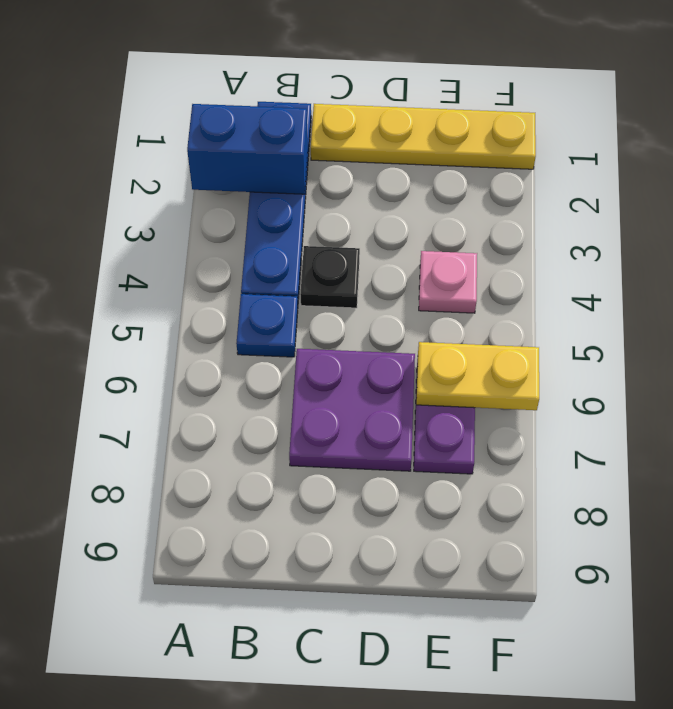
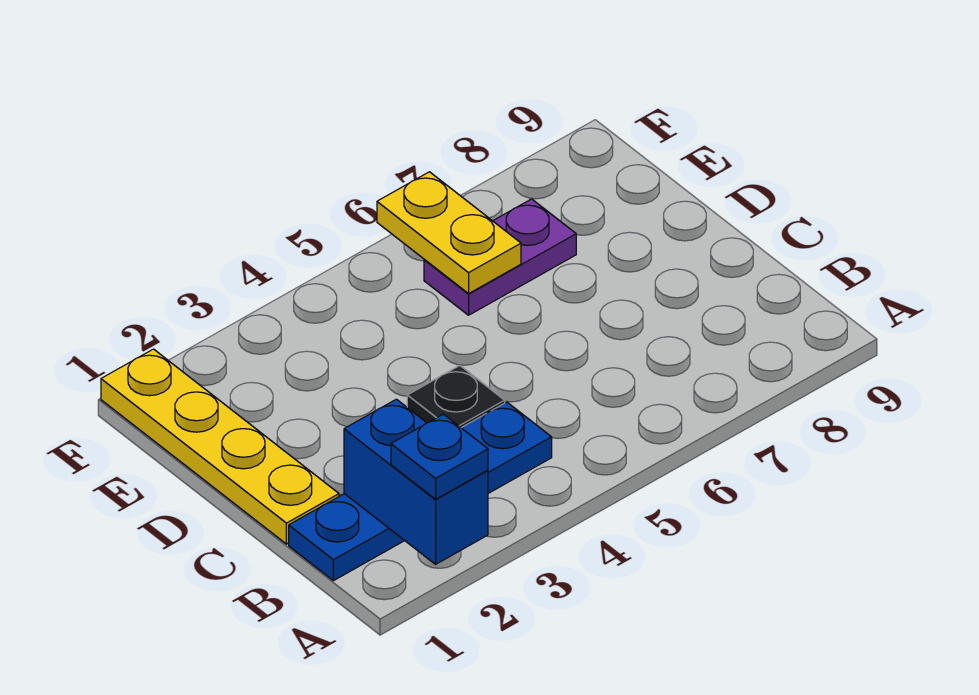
blue 1x1 plate [236,294,298,357] -> blue 1x1 plate moved to [391,414,488,499]
purple 2x2 plate [289,349,415,471] -> none
pink 1x1 plate [419,251,477,313] -> none

